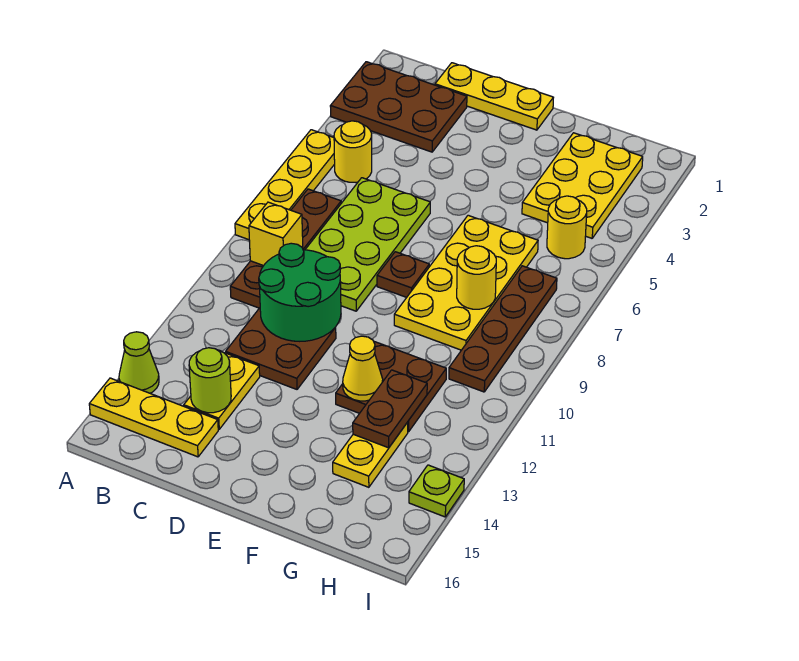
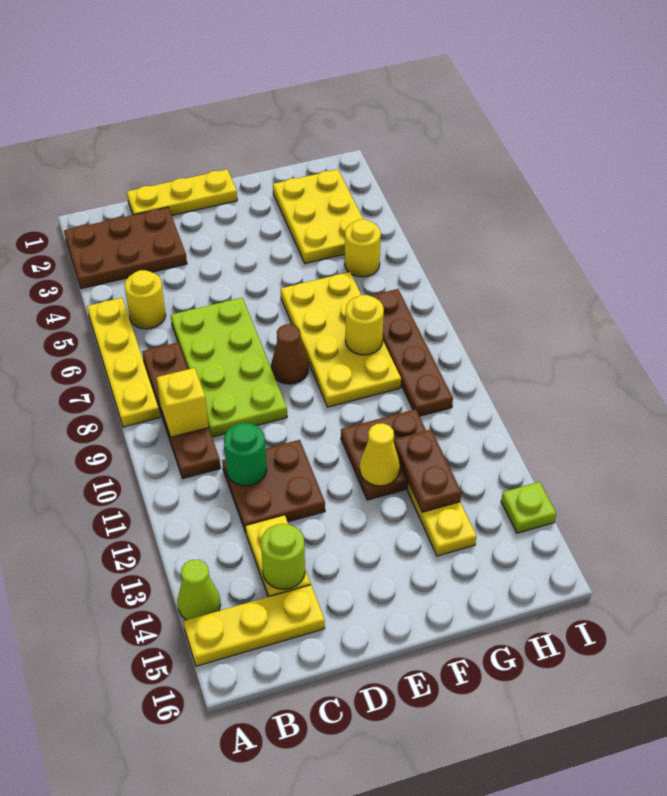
green 2x2 round brick [259,243,341,341] -> green 1x1 round brick [224,423,267,486]
brown 1x1 plate [377,252,429,297] -> brown 1x1 cone [271,324,308,384]

